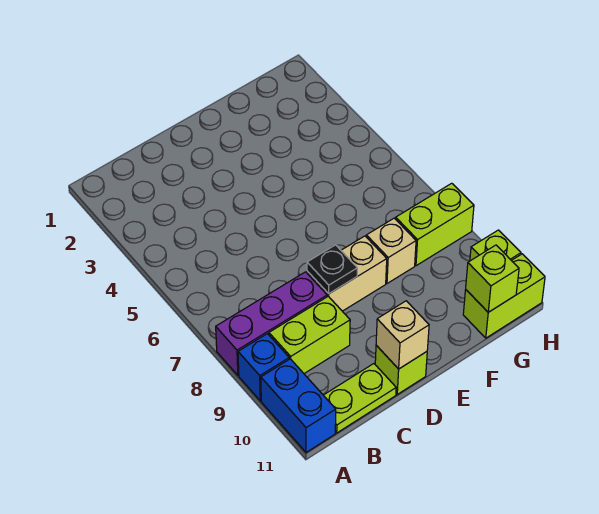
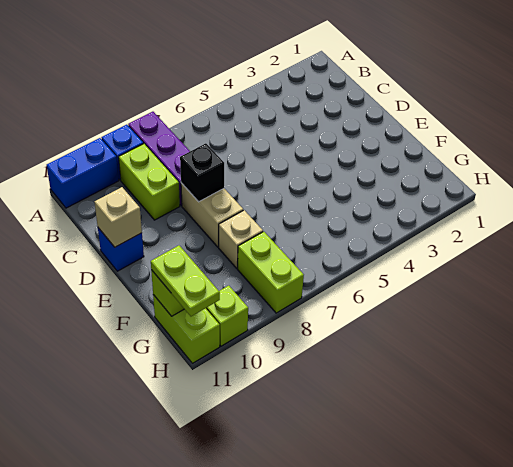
lime 1x2 plate [324,364,396,433] -> lime 1x2 plate moved to [151,246,220,316]
black 1x1 plate [307,245,357,294] -> black 1x1 brick [180,143,224,202]
lime 1x1 brick [375,345,427,394] -> blue 1x1 brick [98,228,144,271]

